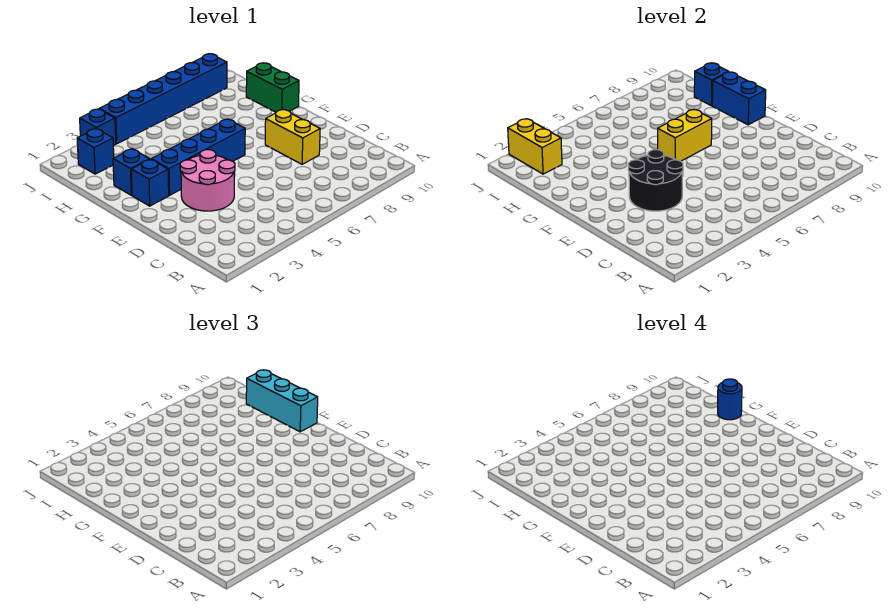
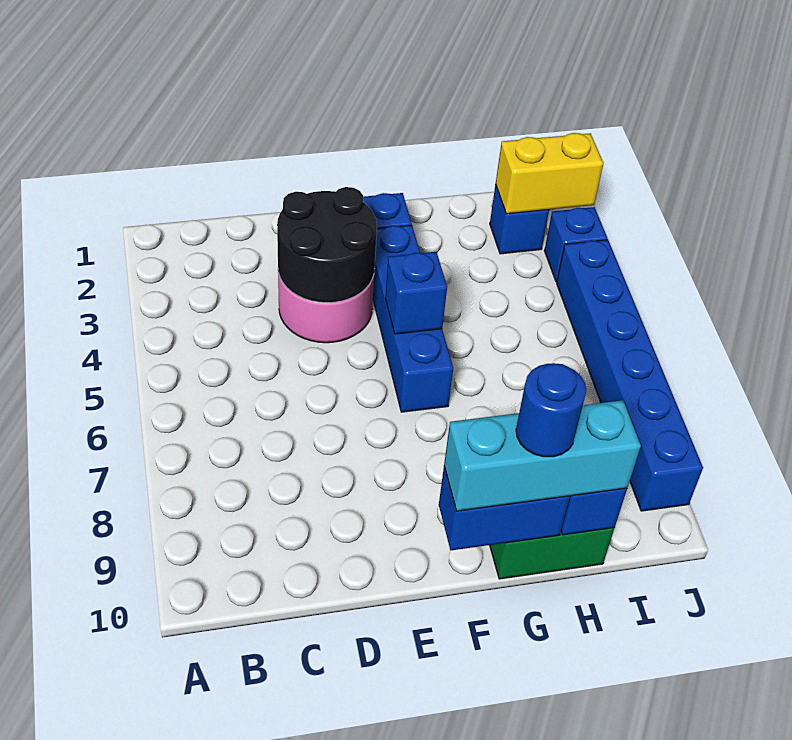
yellow 1x2 brick [265,110,320,164] -> none
yellow 1x2 brick [658,110,712,161] -> none
blue 1x1 brick [113,149,150,195] -> blue 1x1 brick moved to [385,252,447,334]

